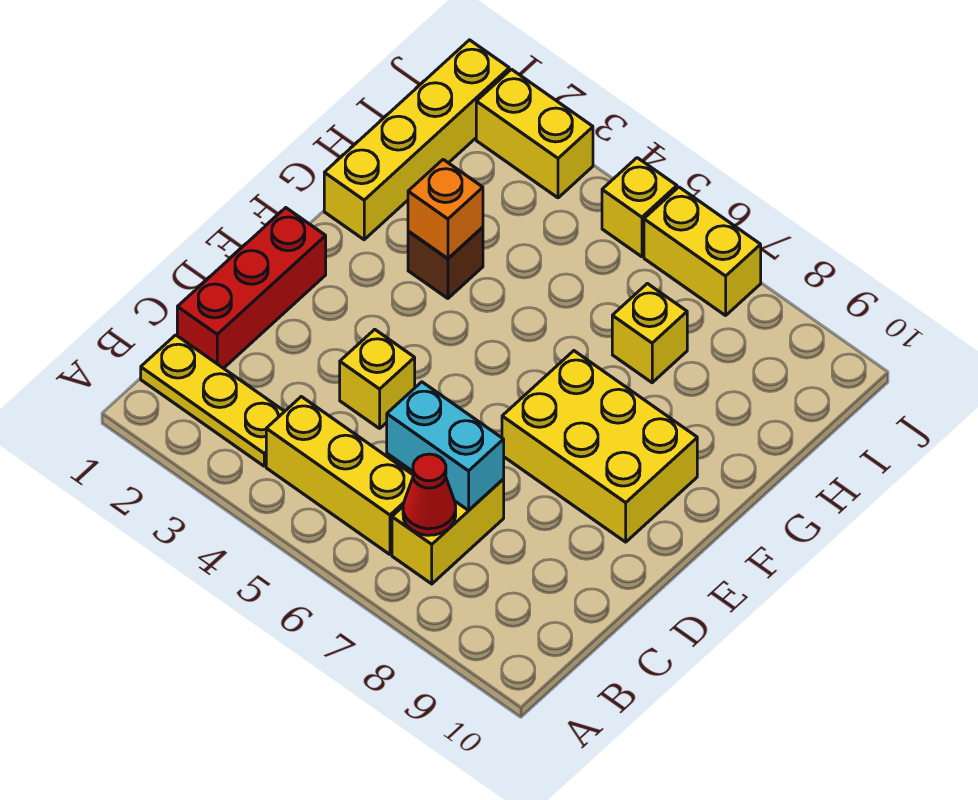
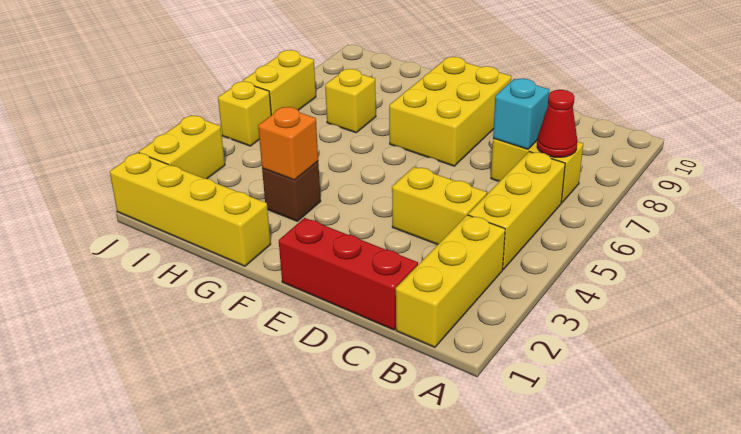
yellow 1x3 plate [141,335,285,466] -> yellow 1x3 brick [396,215,505,347]
cyan 1x2 brick [387,382,504,510] -> cyan 1x1 brick [493,78,549,149]
yellow 1x1 brick [340,329,415,428] -> yellow 1x2 brick [392,167,487,245]

